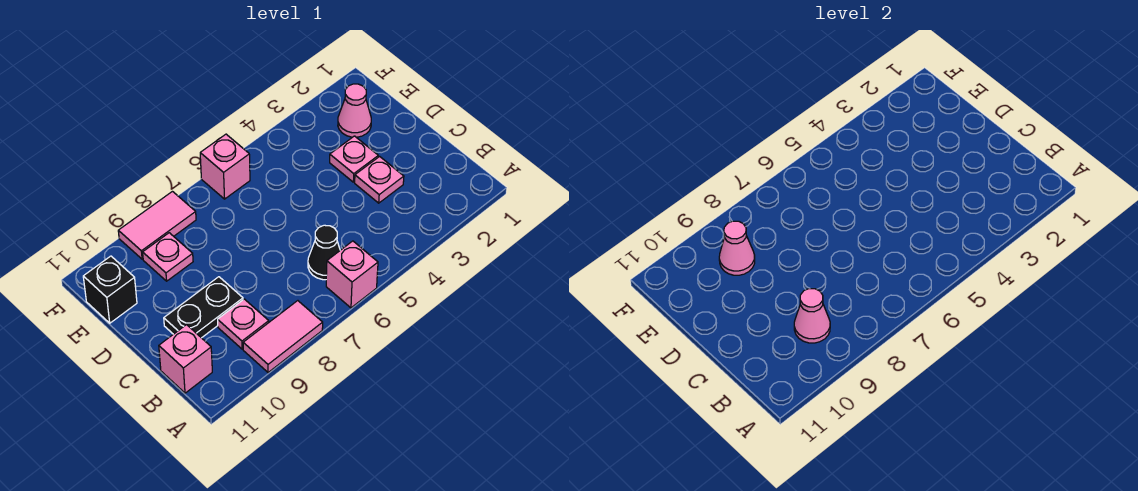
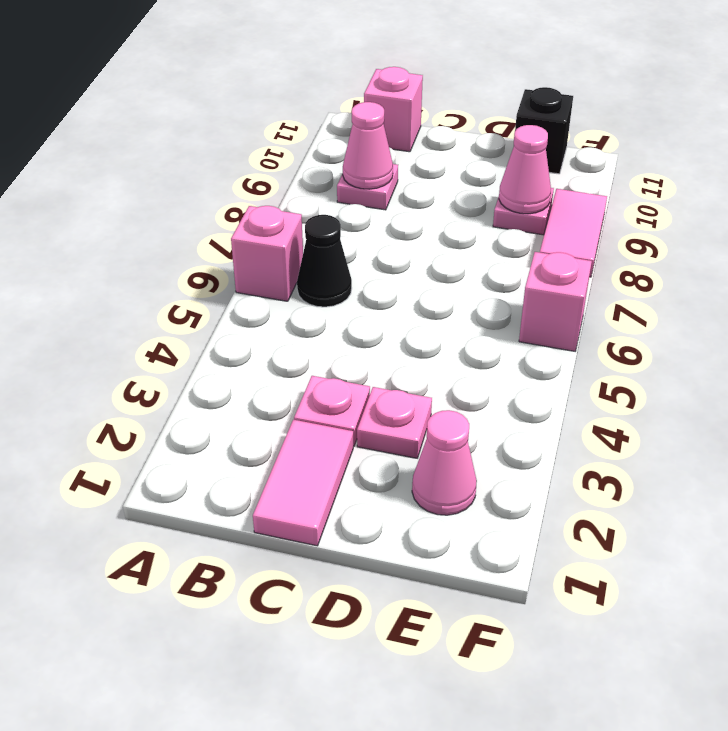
pink 1x2 tile [243,301,323,373] -> pink 1x2 tile moved to [253,420,353,546]
black 1x2 plate [164,277,243,338] -> none

